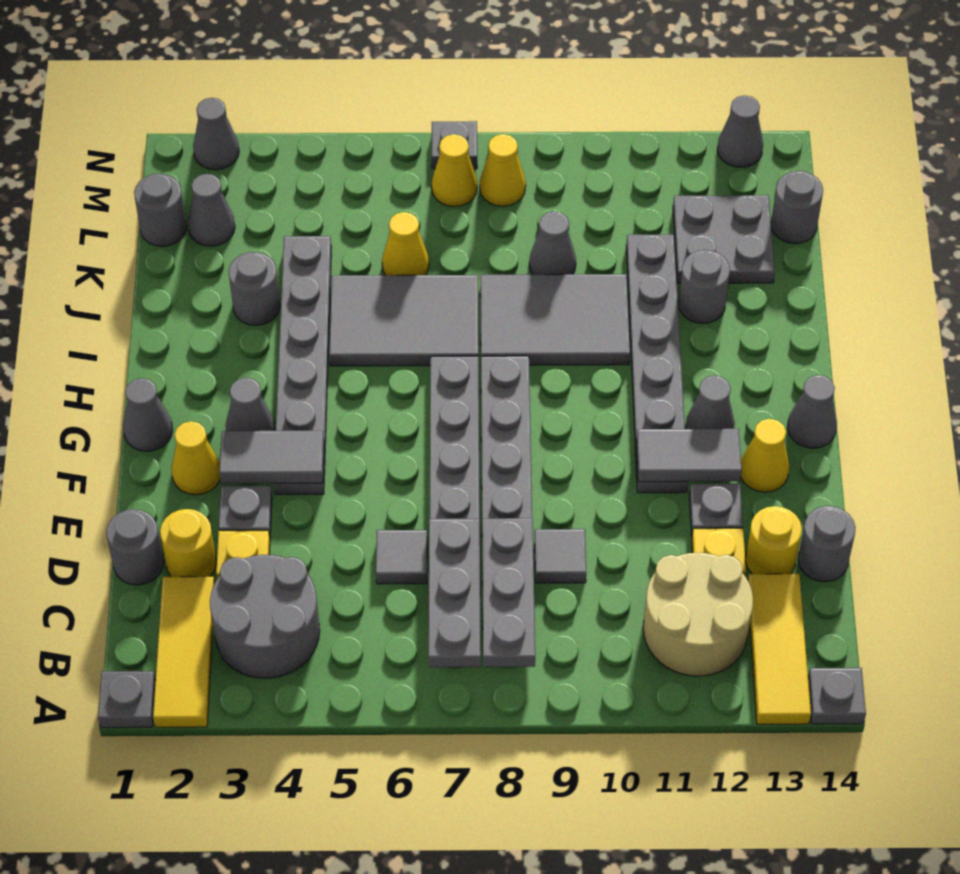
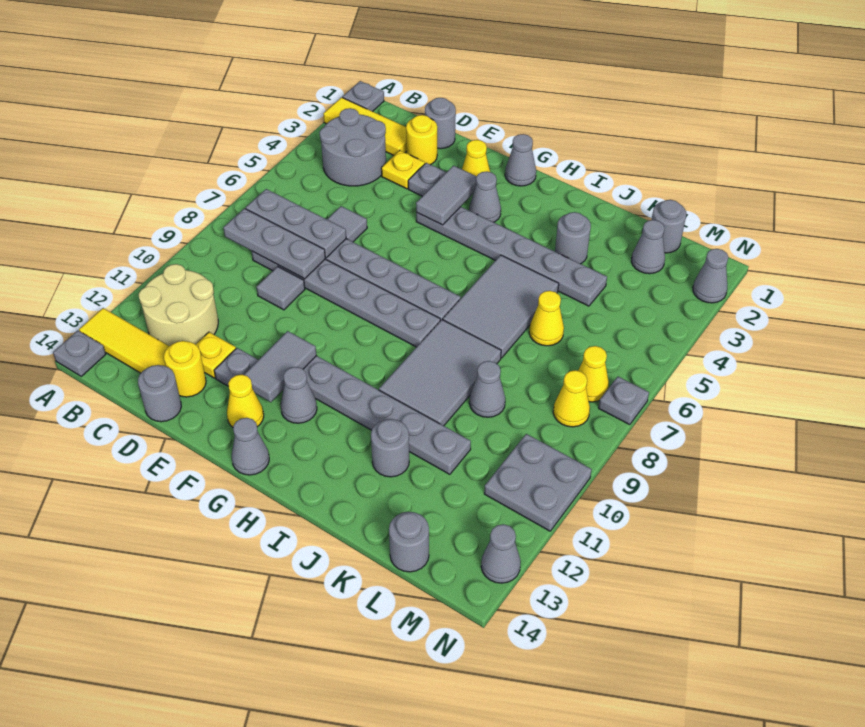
grey 2x2 plate [673,195,775,283] -> grey 2x2 plate moved to [484,434,592,531]

